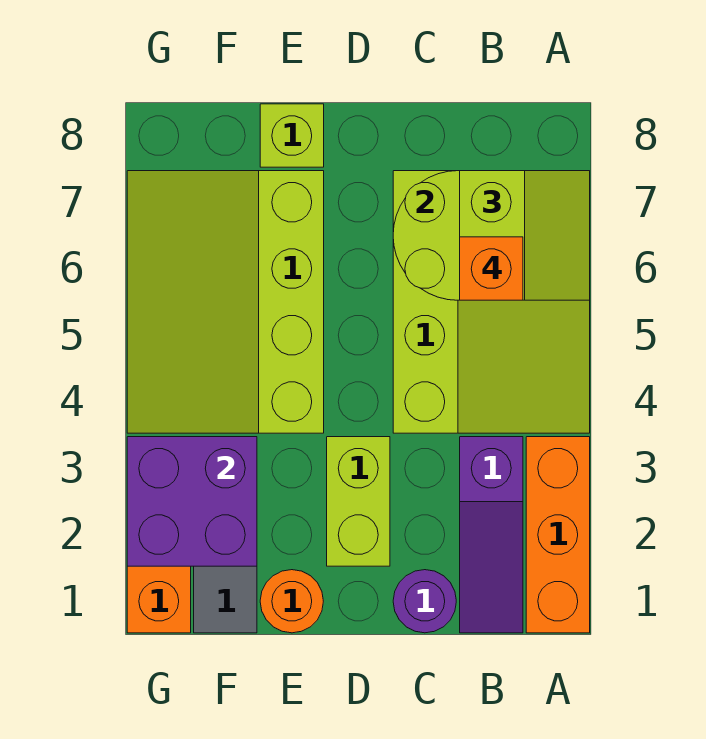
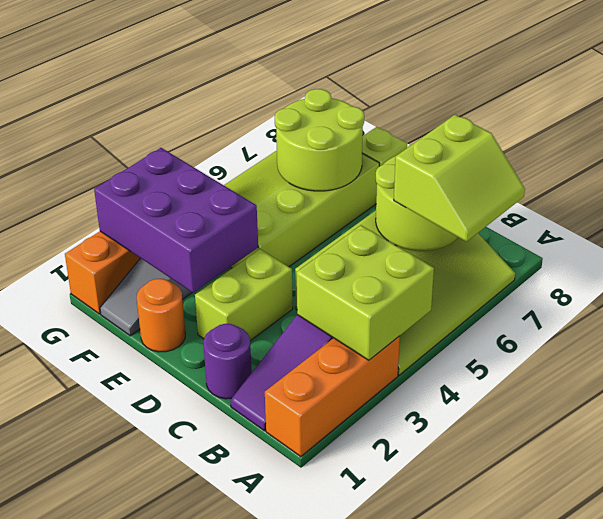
none -> lime 2x2 brick [297,225,434,360]
orange 1x1 brick [460,237,523,300] -> none
none -> lime 2x2 round brick [275,89,364,191]
purple 2x2 brick [127,437,257,566] -> purple 2x3 brick [94,148,258,293]

